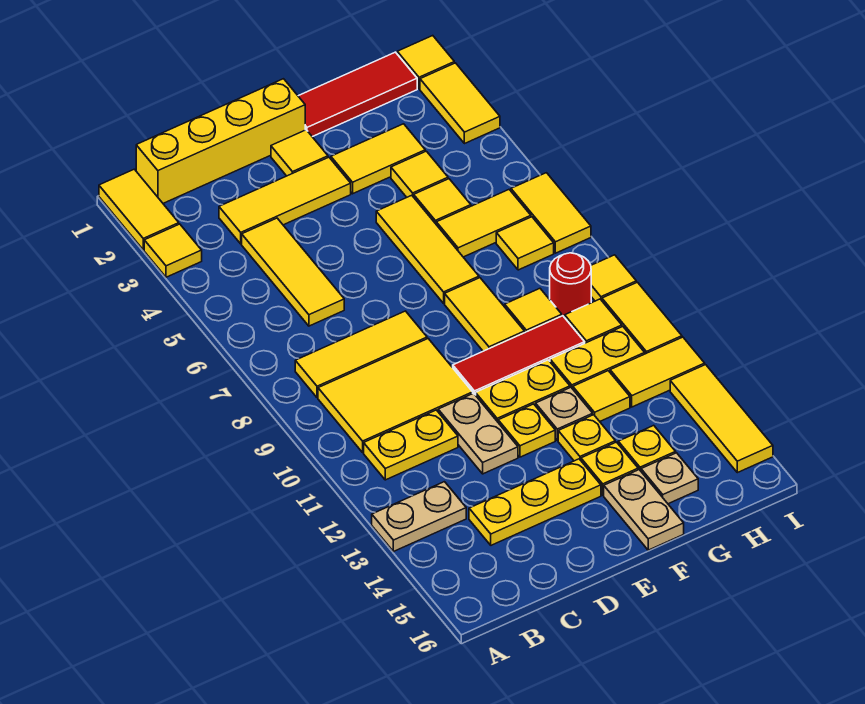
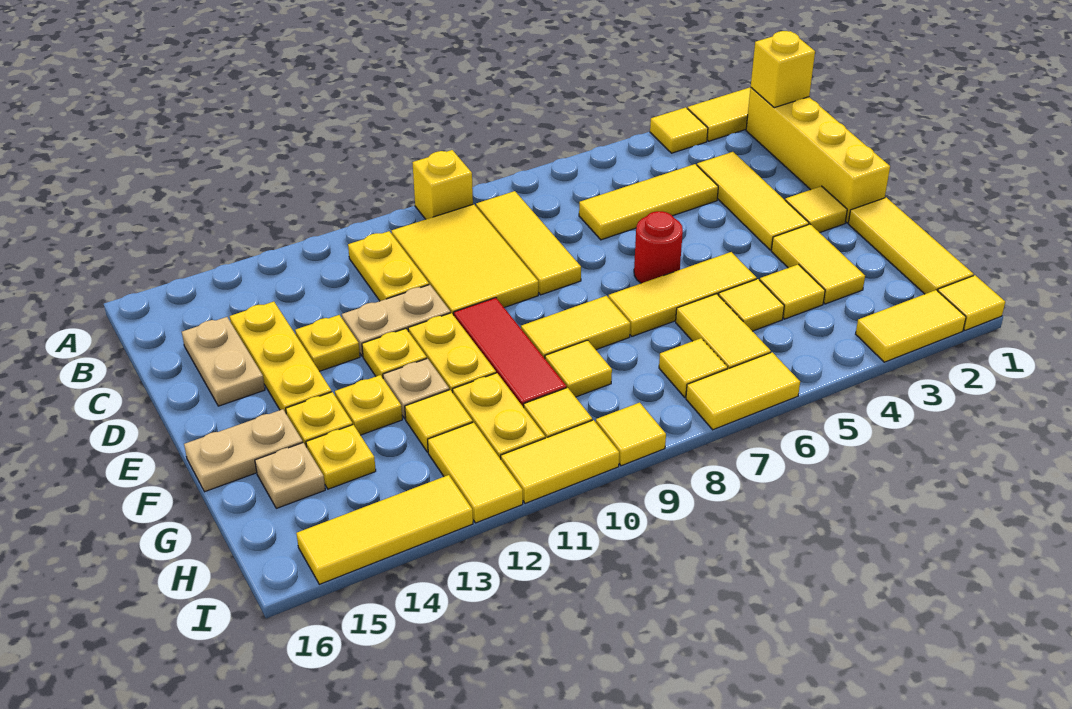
none -> yellow 1x1 brick [412,150,473,219]
tan 1x2 plate [372,482,466,552] -> tan 1x2 plate moved to [182,317,265,406]
none -> yellow 1x1 brick [751,31,815,108]
none -> yellow 1x1 plate [295,315,360,371]
red 1x3 tile [298,52,417,137] -> yellow 1x3 tile [848,197,974,294]
red 1x1 round brick [550,253,591,318] -> red 1x1 round brick moved to [634,211,683,283]

